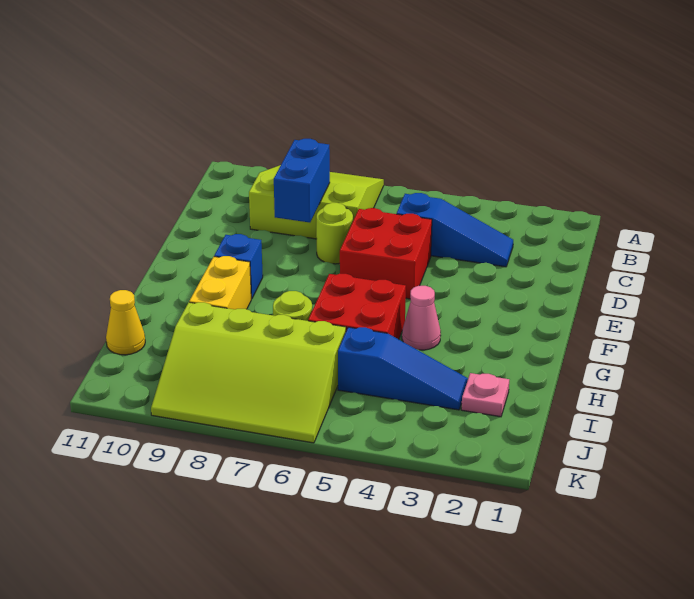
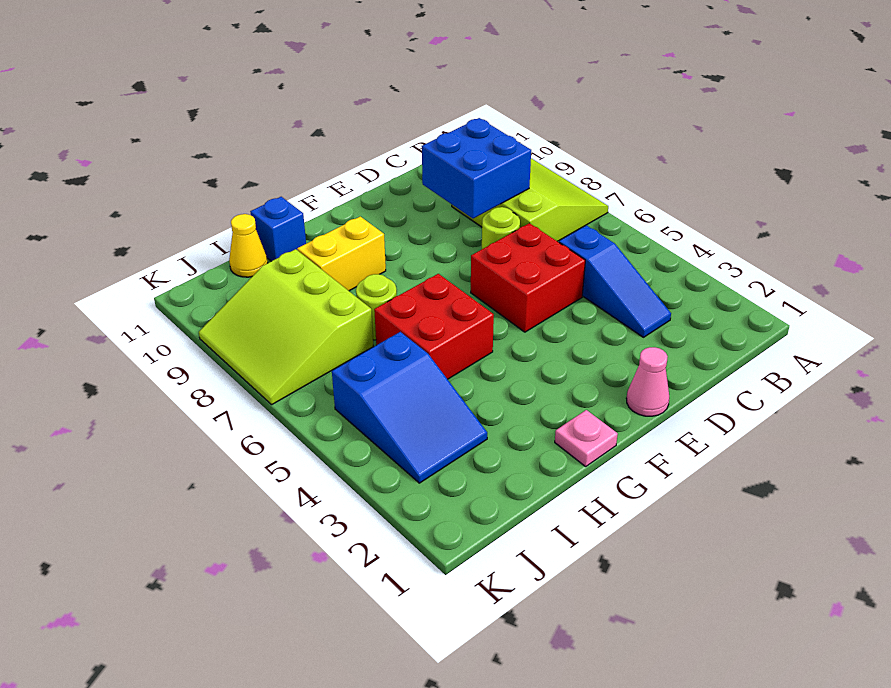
blue 1x2 brick [274,139,330,222] -> blue 2x2 brick [422,118,531,218]
blue 1x1 brick [214,234,263,299] -> blue 1x1 brick moved to [250,197,306,261]
pink 1x1 cone [402,286,441,350] -> pink 1x1 cone moved to [626,347,669,416]
pink 1x1 plate [461,373,509,417] -> pink 1x1 plate moved to [555,410,618,467]
blue 1x3 slope [338,327,468,410] -> blue 2x3 slope [332,332,487,483]
lime 3x4 slope [151,302,346,443] -> lime 3x3 slope [199,249,374,404]

